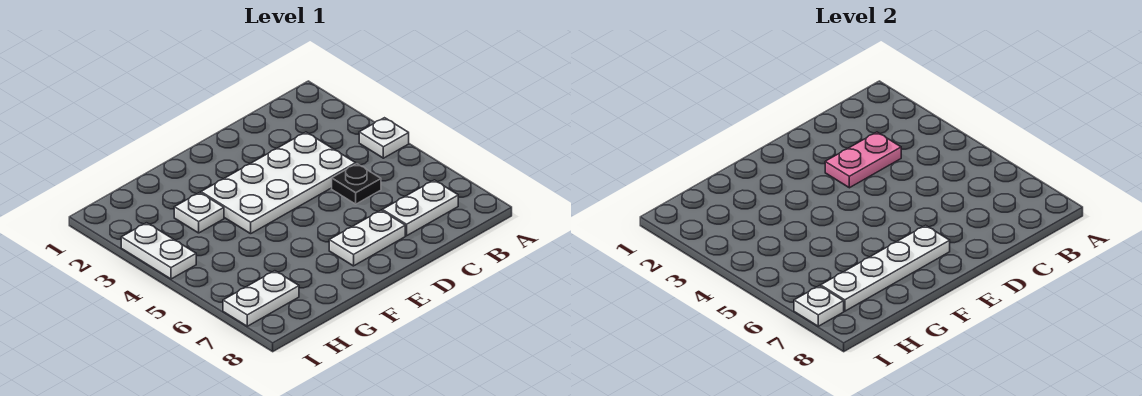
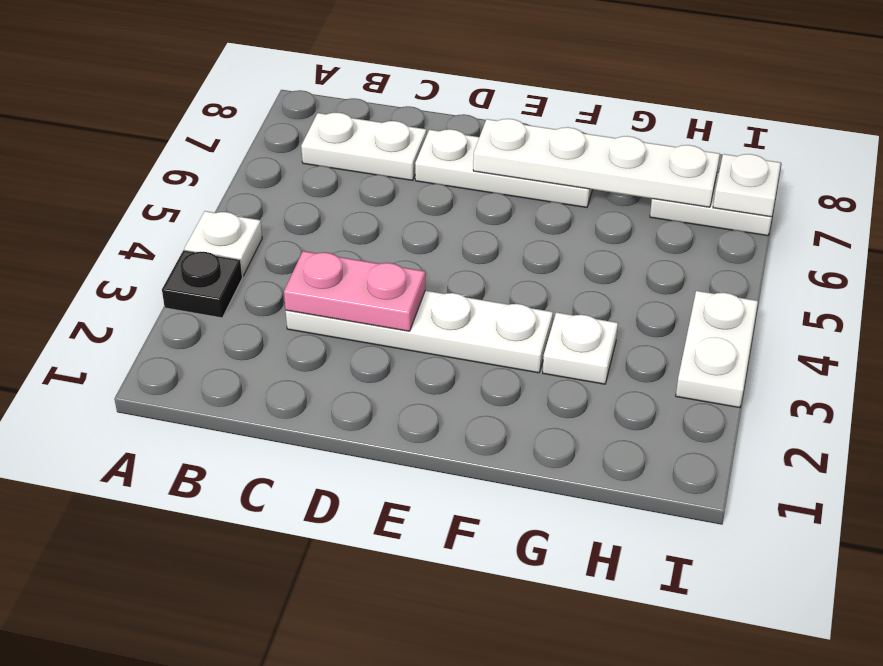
white 2x4 plate [201,132,356,234] -> white 1x4 plate [286,291,553,373]
black 1x1 plate [332,164,381,204] -> black 1x1 plate moved to [162,250,242,318]
white 1x2 plate [329,210,405,266] -> white 1x3 plate [415,129,593,207]

